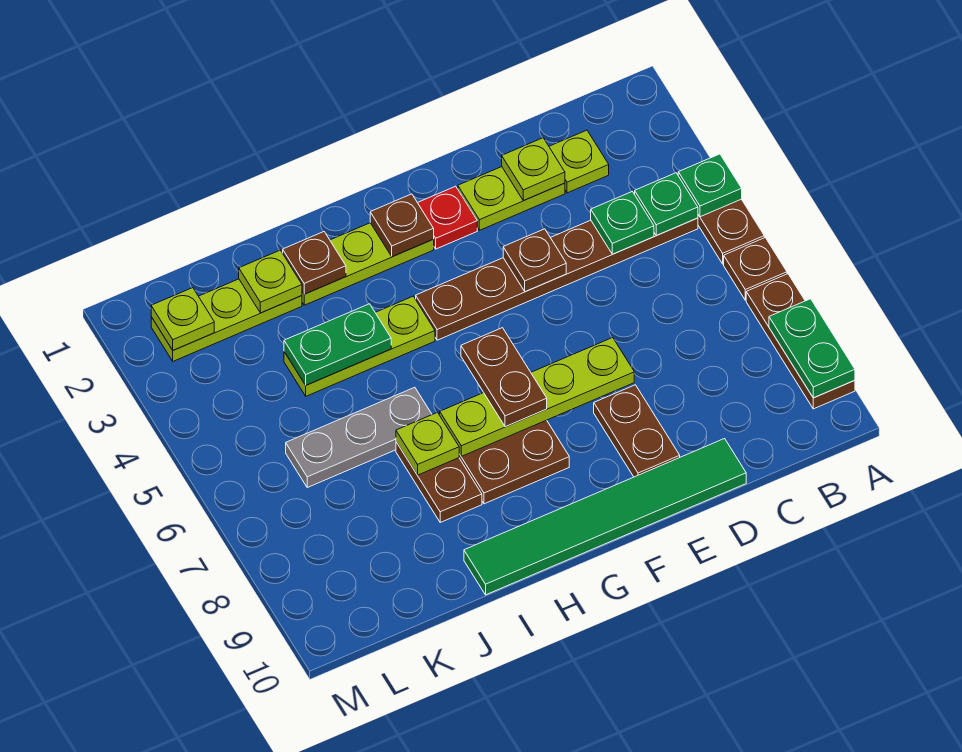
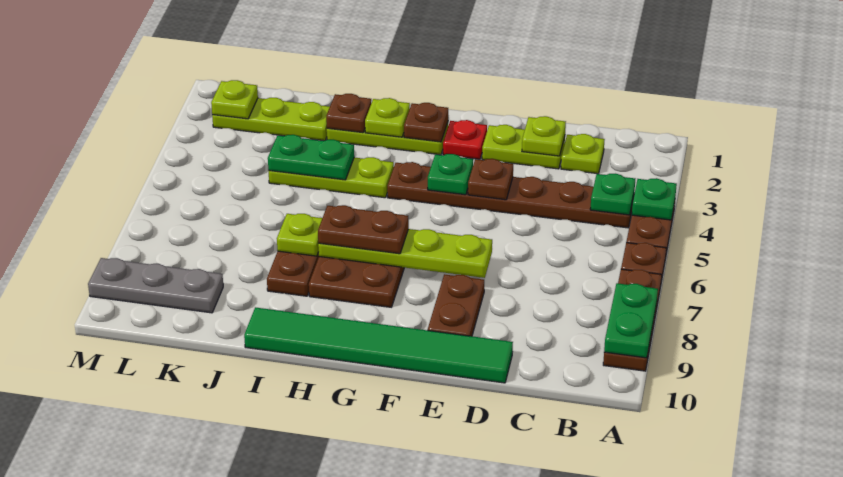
green 1x1 plate [591,192,654,254] -> green 1x1 plate moved to [428,154,473,195]
brown 1x2 plate [461,328,547,427] -> brown 1x2 plate turned to [318,205,409,254]
grey 1x3 plate [286,387,432,487] -> grey 1x3 plate moved to [88,258,223,313]
lime 1x1 plate [239,250,302,313] -> lime 1x1 plate moved to [365,98,410,137]

